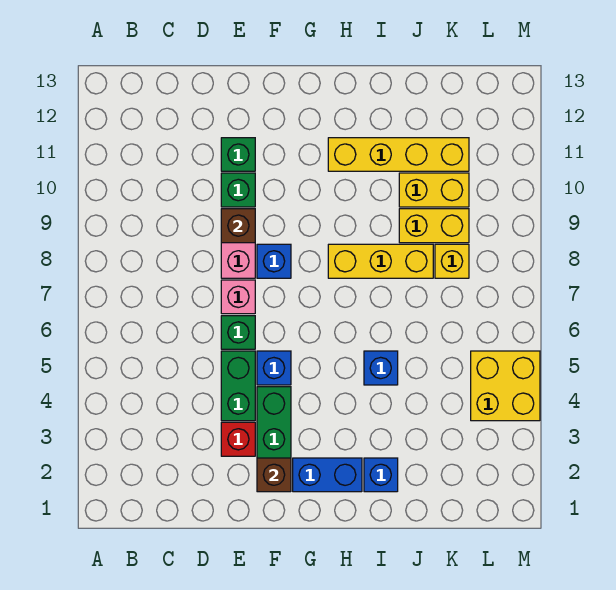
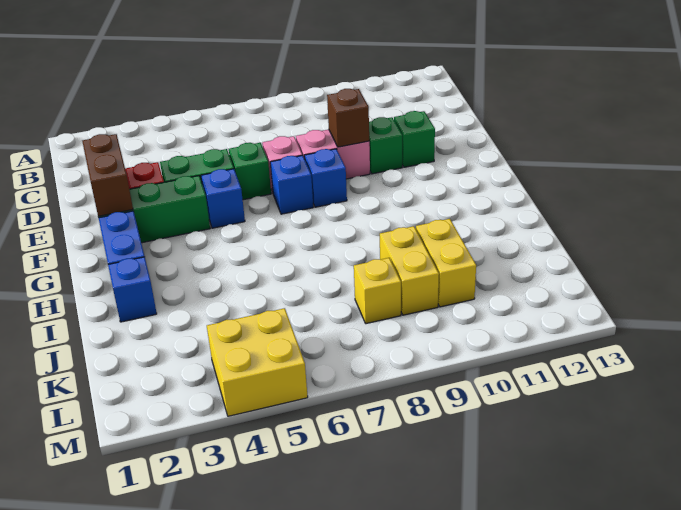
brown 1x1 brick [257,458,291,492] -> brown 1x2 brick [82,134,133,216]
yellow 1x3 brick [328,244,433,278] -> none
yellow 1x4 brick [328,138,469,171] -> none
blue 1x1 brick [364,351,398,385] -> blue 1x1 brick moved to [270,155,313,214]

